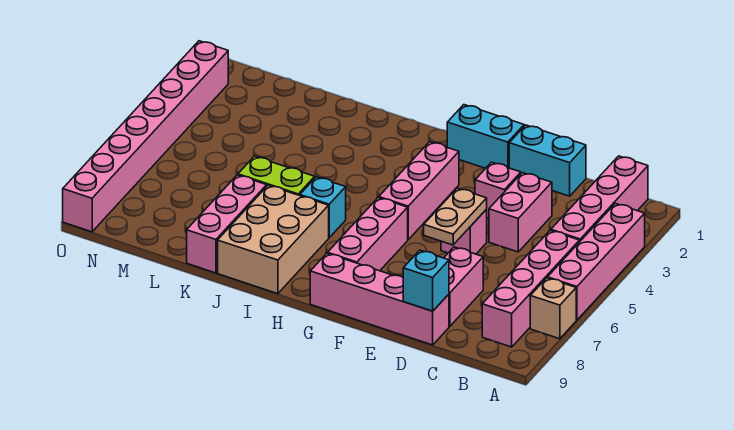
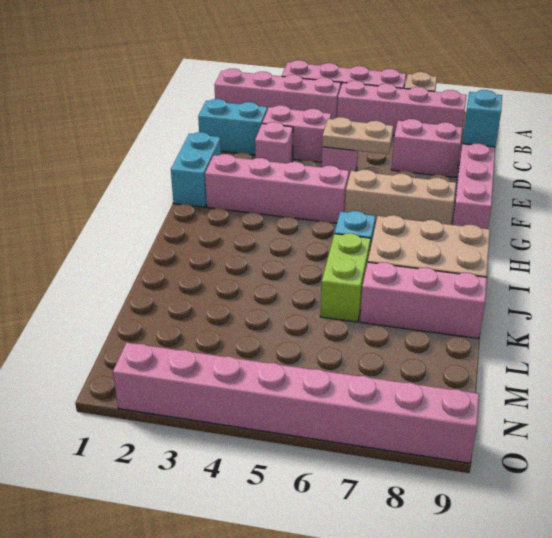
cyan 1x2 brick [509,125,586,196] -> cyan 1x2 brick turned to [198,99,267,155]
pink 1x3 brick [379,142,459,240] -> pink 1x4 brick [205,154,349,223]
pink 1x3 brick [328,198,408,271] -> tan 1x3 brick [345,170,456,225]

